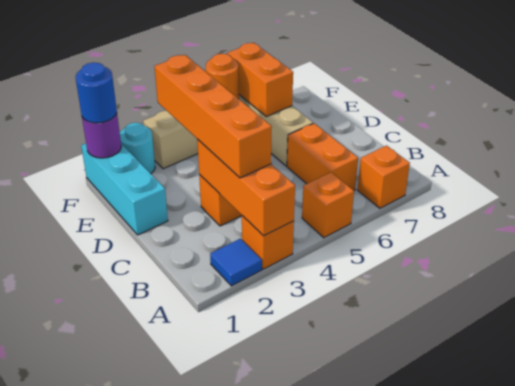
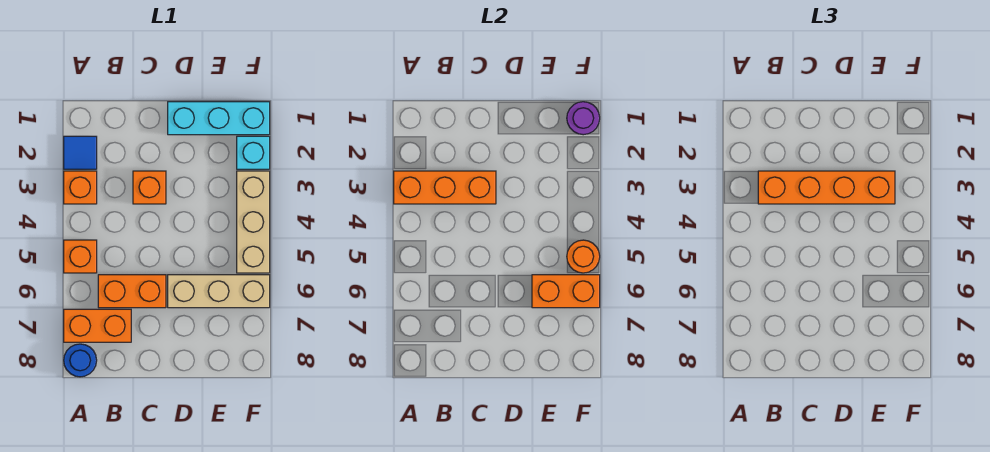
orange 1x1 brick [358,146,410,208] -> orange 1x2 brick [64,309,131,342]
blue 1x1 round brick [76,62,117,123] -> blue 1x1 round brick moved to [64,344,97,377]
cyan 1x1 round brick [120,123,155,174] -> cyan 1x1 brick [237,136,270,169]

